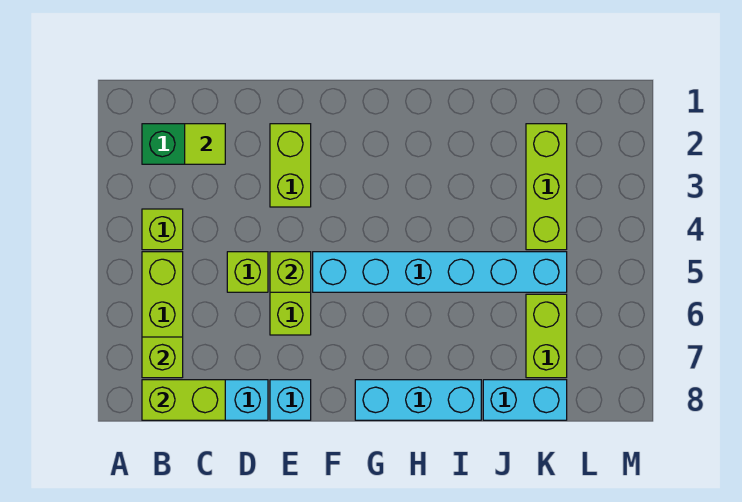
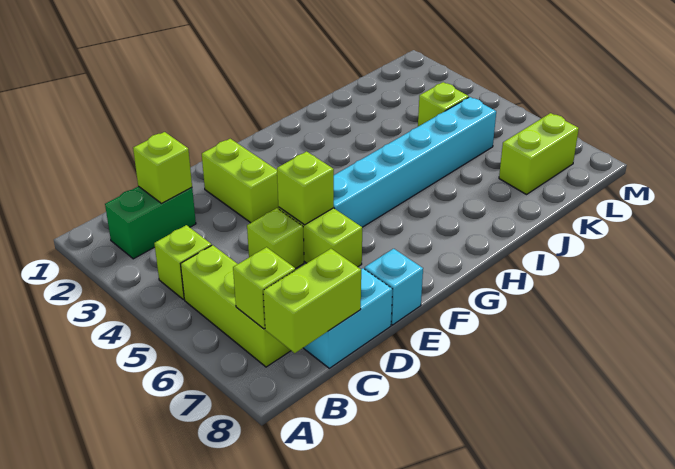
lime 1x1 tile [185,124,225,164] -> lime 1x1 brick [133,132,192,203]
cyan 1x3 brick [355,380,481,420] -> none
cyan 1x2 brick [483,380,567,420] -> none
lime 1x3 brick [526,124,567,250] -> lime 1x1 brick [418,82,469,126]
lime 1x2 brick [526,294,567,378] -> lime 1x2 brick turned to [499,113,579,195]

